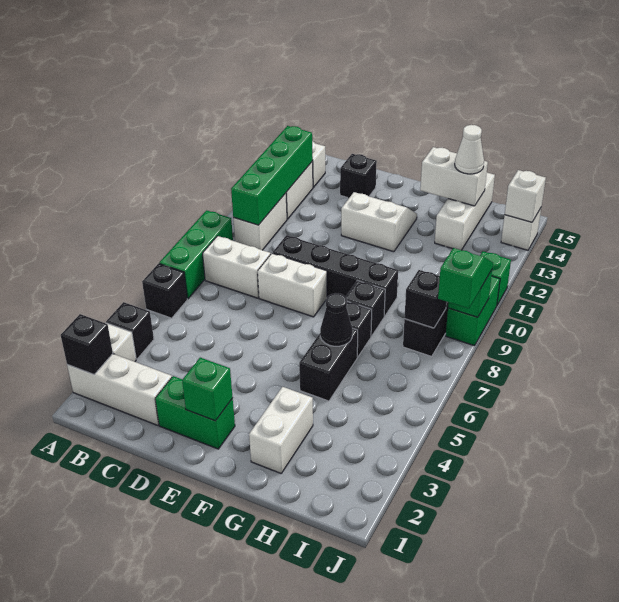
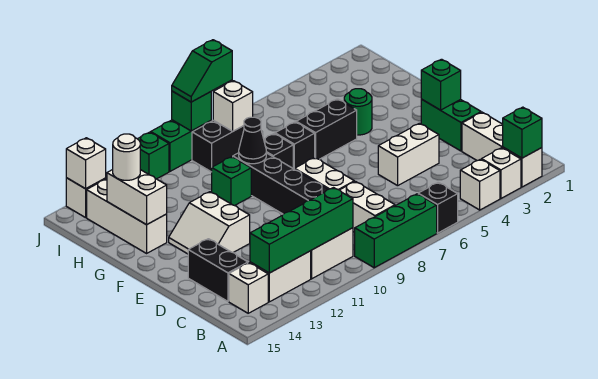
black 1x1 brick [61,314,113,375] -> green 1x1 brick [503,107,542,158]
black 1x1 brick [106,302,154,359] -> white 1x1 brick [460,159,500,210]
black 1x1 brick [340,154,377,198] -> black 1x2 brick [188,239,248,301]
white 1x2 brick [249,387,313,473] -> white 1x2 brick moved to [378,123,439,186]
none -> green 1x1 round brick [344,89,372,135]
black 1x1 cone [320,293,352,346] -> black 1x1 cone moved to [239,117,266,164]
none -> green 1x1 brick [212,157,251,206]
white 1x3 brick [435,173,495,250] -> white 1x3 brick turned to [87,179,167,253]
white 1x1 cone [455,125,484,174] -> white 1x1 round brick [113,134,140,180]
black 1x1 brick [404,270,447,328] -> white 1x1 brick [213,81,253,131]

